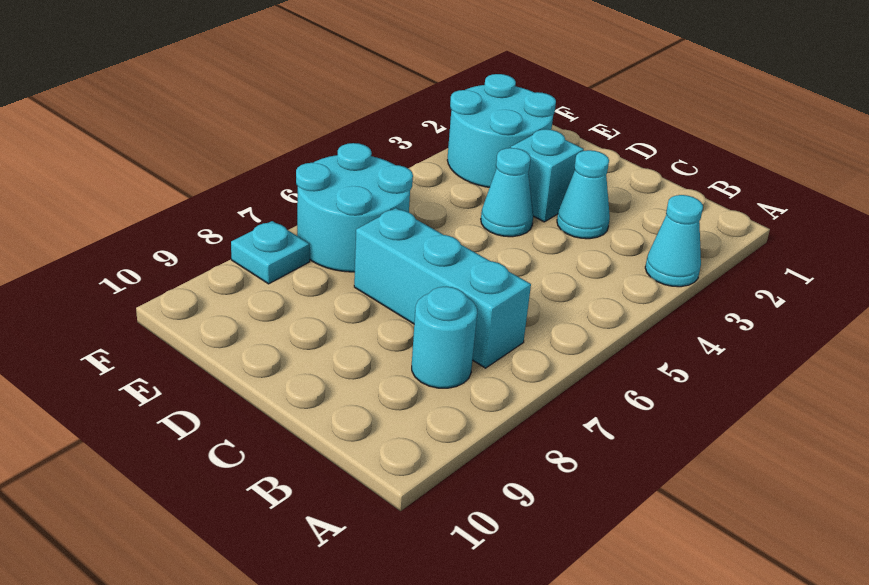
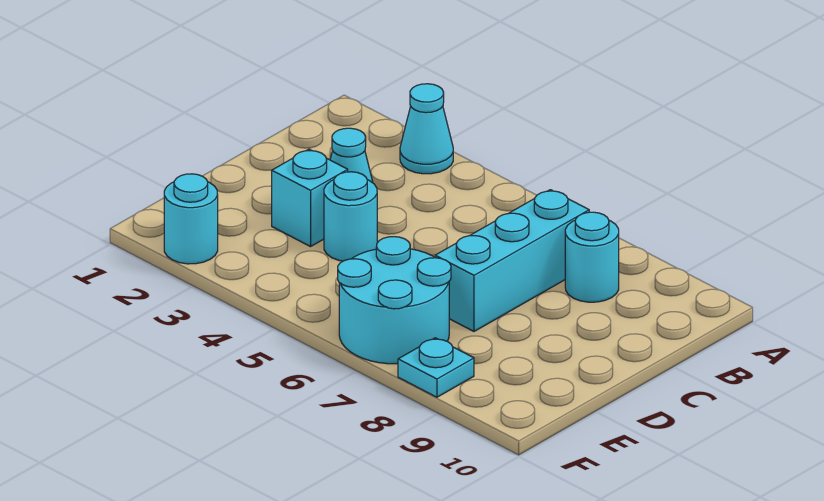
cyan 1x1 cone [481,148,533,237] -> cyan 1x1 round brick [324,172,377,261]
cyan 2x2 round brick [447,74,556,187] -> cyan 1x1 round brick [164,174,218,264]

